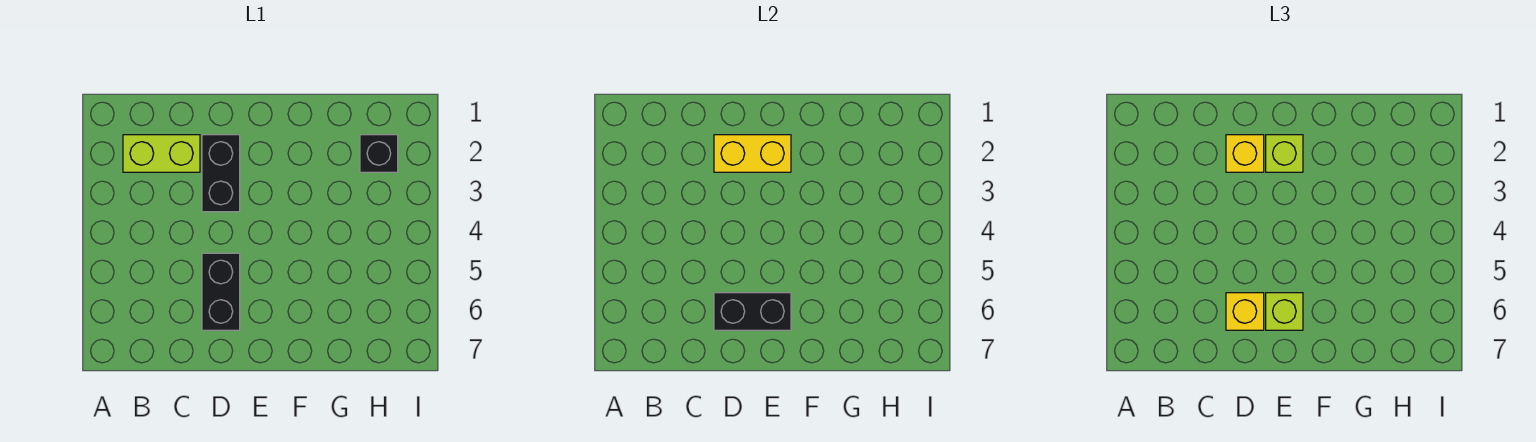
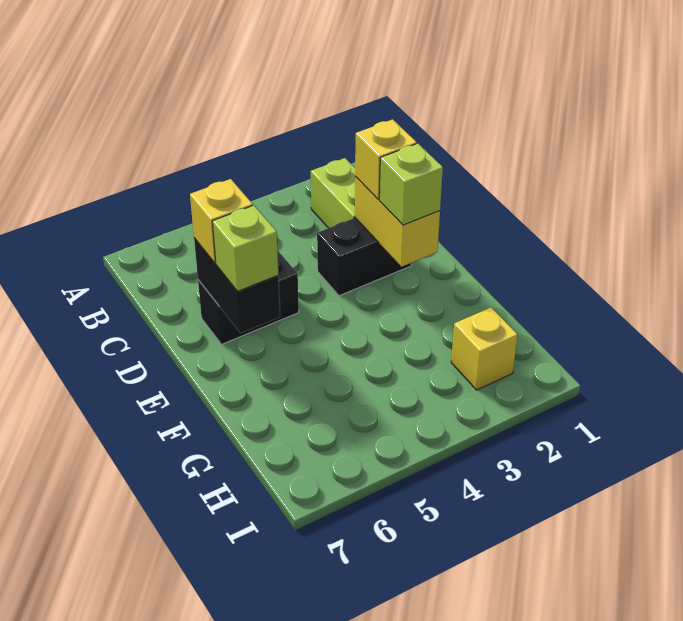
black 1x1 brick [360,135,398,172] -> yellow 1x1 brick [451,307,518,390]

